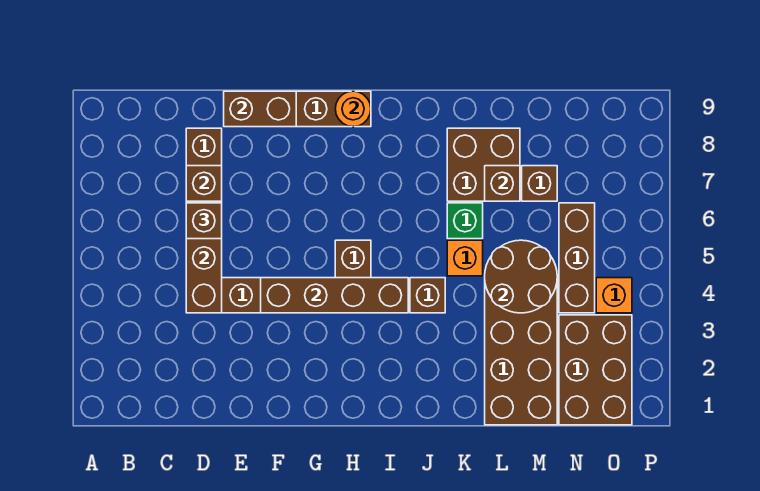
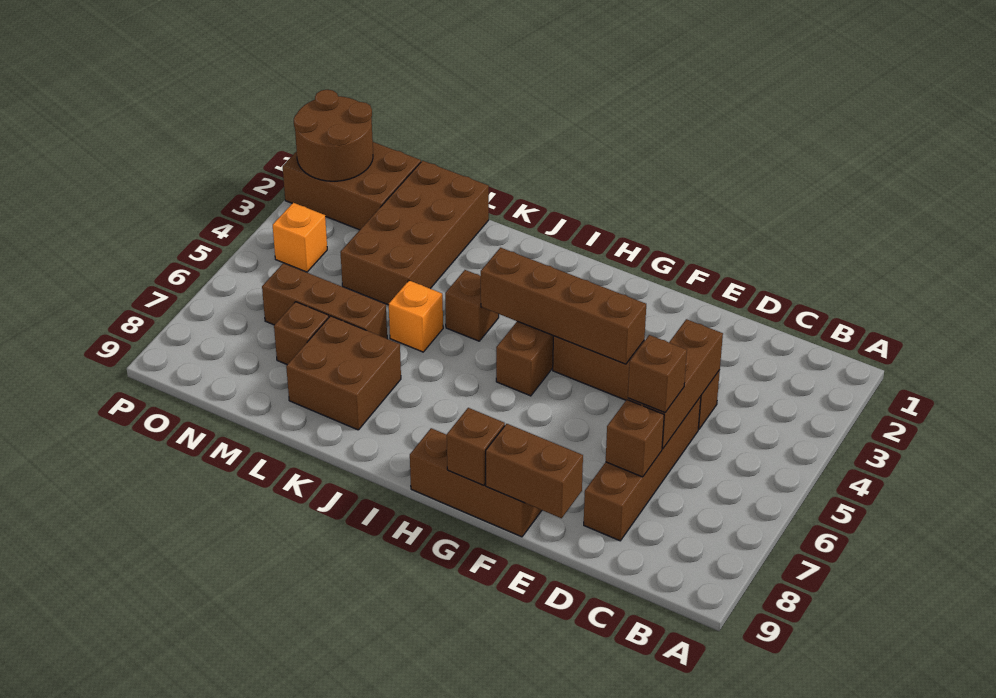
orange 1x1 round brick [335,91,371,127] -> none
green 1x1 brick [447,203,483,239] -> none
brown 2x2 round brick [485,240,557,313] -> brown 2x2 round brick moved to [294,90,373,181]
brown 1x1 brick [485,166,520,201] -> brown 1x1 brick moved to [447,408,505,485]
brown 2x3 brick [559,315,632,425] -> brown 2x3 brick turned to [283,142,421,230]
brown 1x3 brick [559,203,595,313] -> brown 1x3 brick turned to [262,263,387,339]

